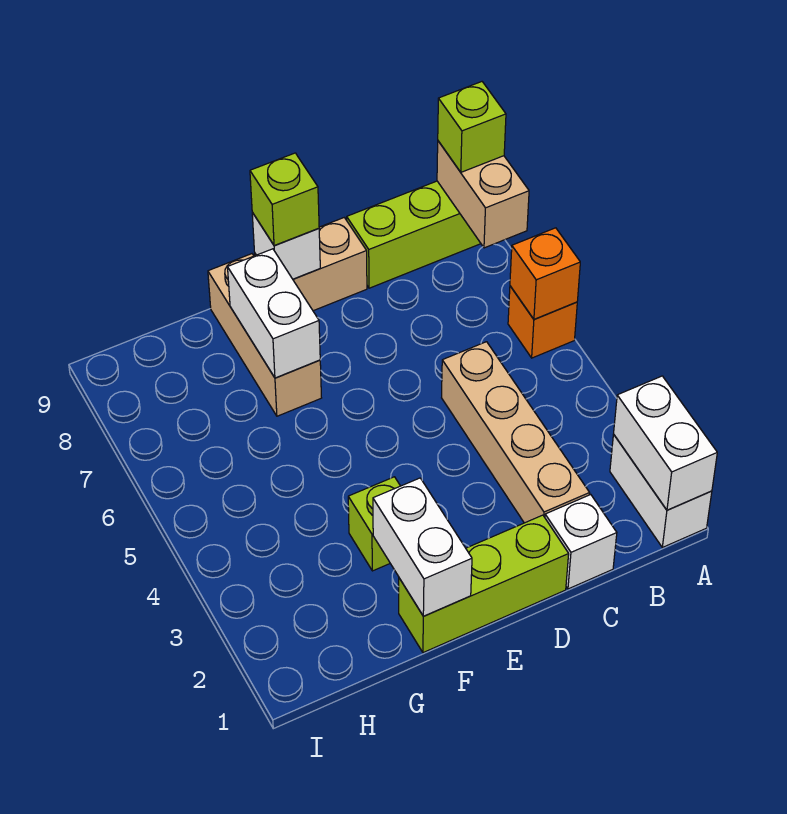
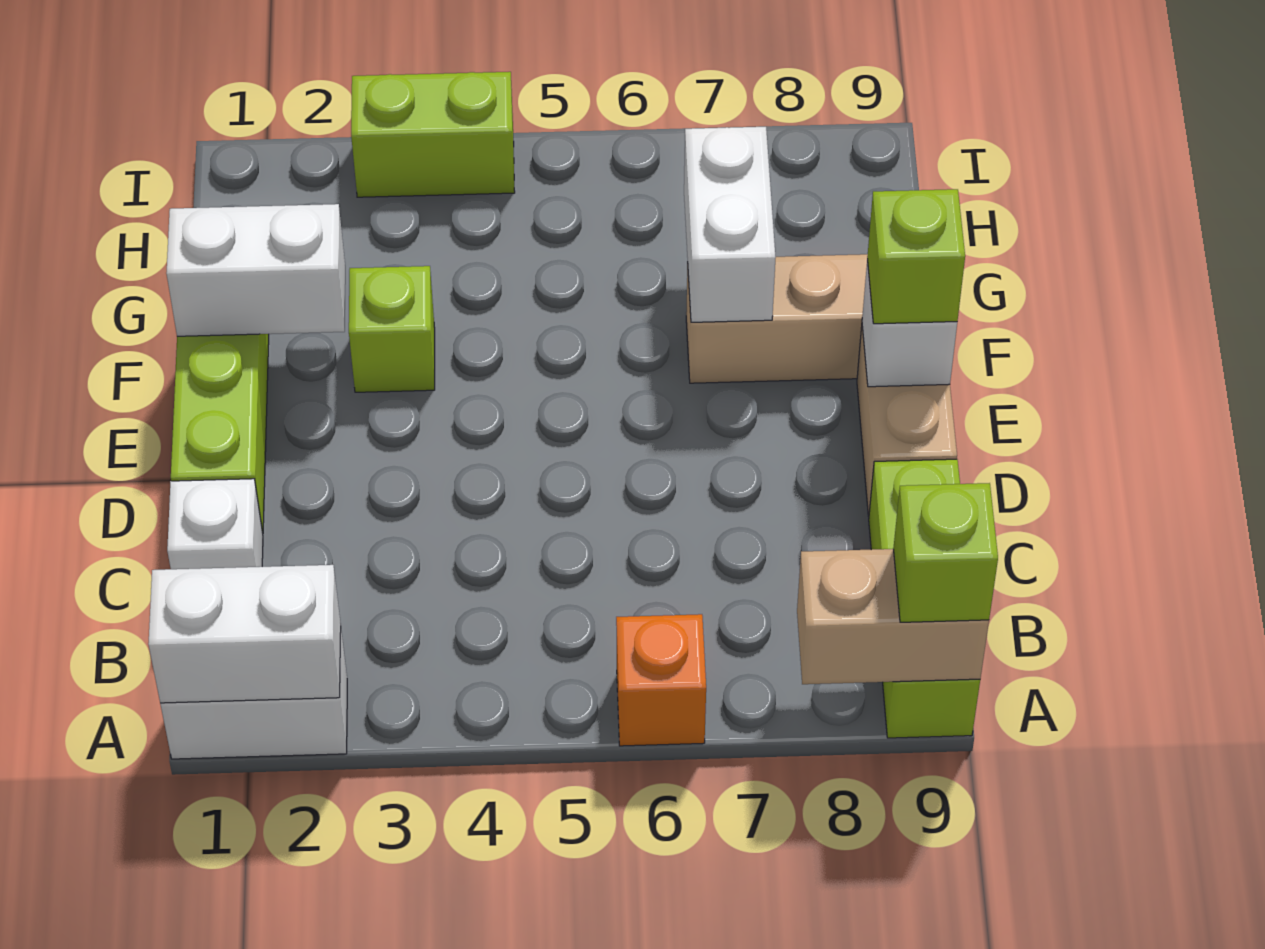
orange 1x1 brick [510,228,580,319] -> none
tan 1x4 brick [442,342,590,523] -> none
white 1x2 brick [228,249,320,378] -> white 1x2 brick turned to [684,127,776,322]
none -> lime 1x2 brick [351,72,515,197]

